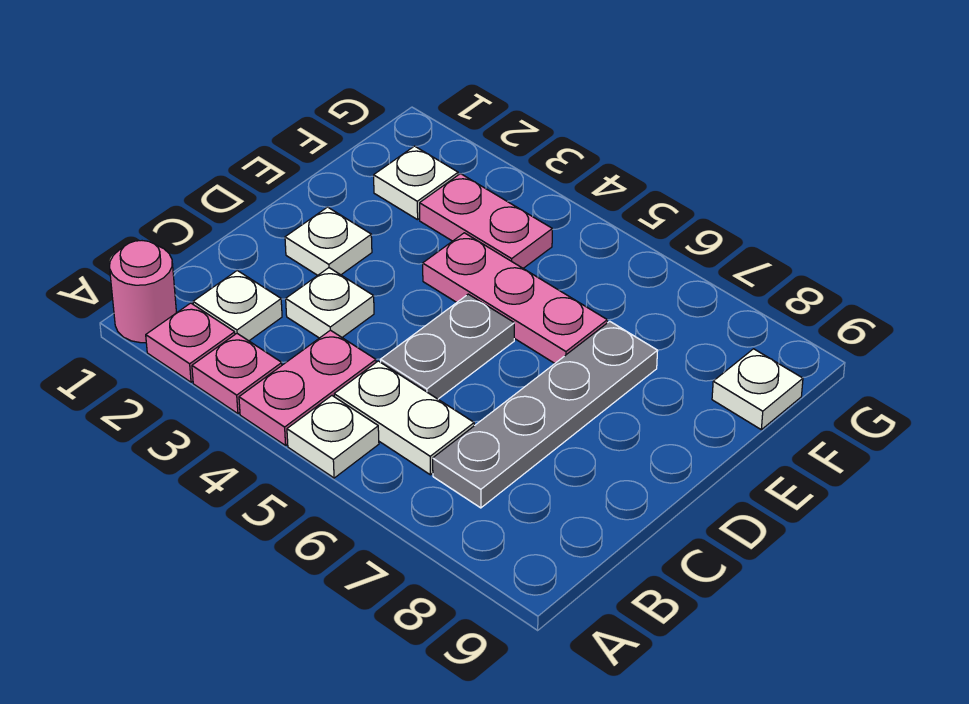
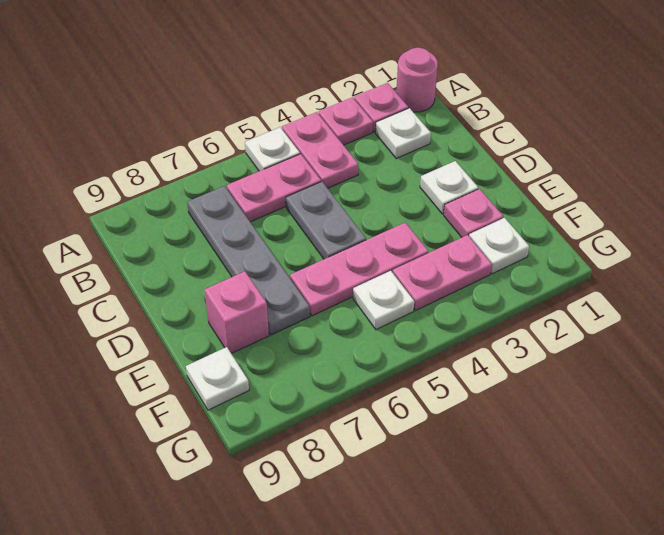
white 1x2 plate [334,361,474,475] -> pink 1x2 plate [227,154,321,222]
white 1x1 plate [286,268,374,338] -> white 1x1 plate moved to [353,271,414,329]
none -> pink 1x1 plate [444,189,503,237]
none -> pink 1x1 brick [204,271,269,354]

